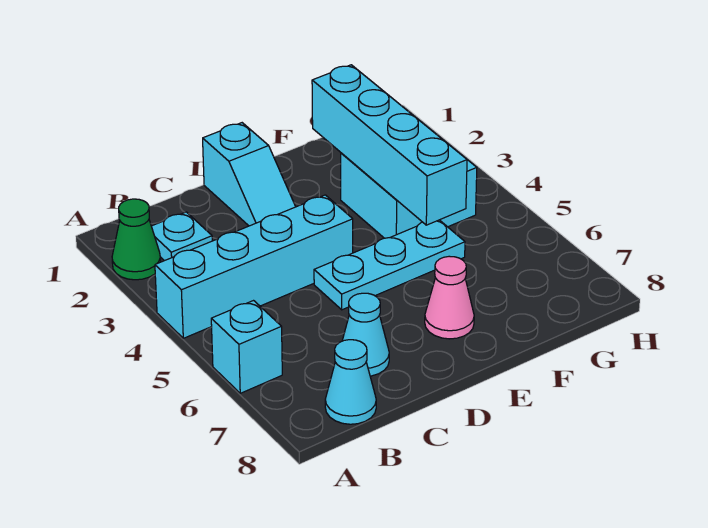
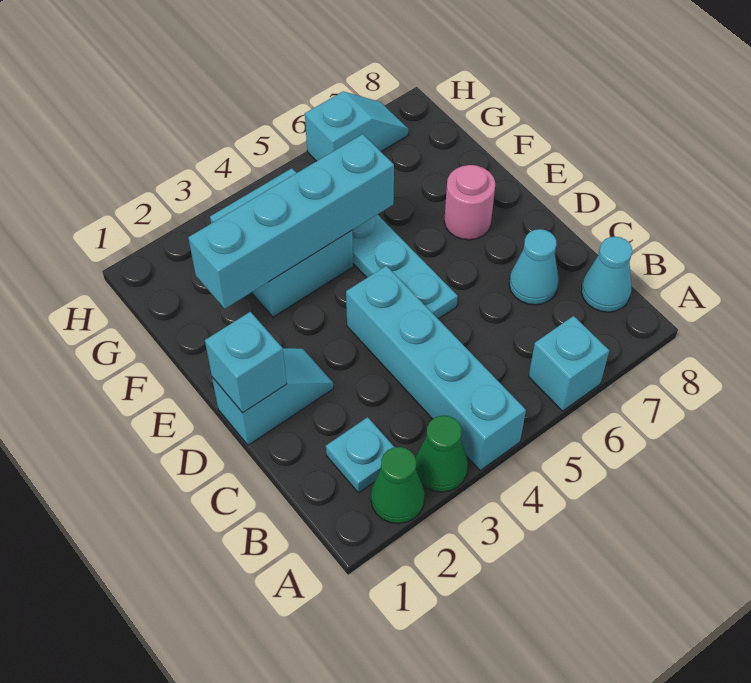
none -> green 1x1 cone [416,416,468,492]
none -> cyan 1x1 brick [205,312,287,413]
pink 1x1 cone [425,256,474,339] -> pink 1x1 round brick [444,165,495,240]
none -> cyan 1x2 slope [305,92,408,161]

